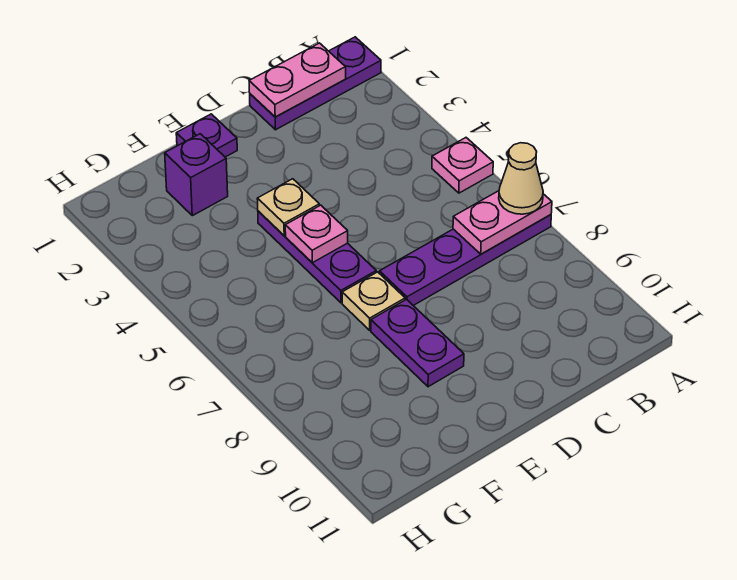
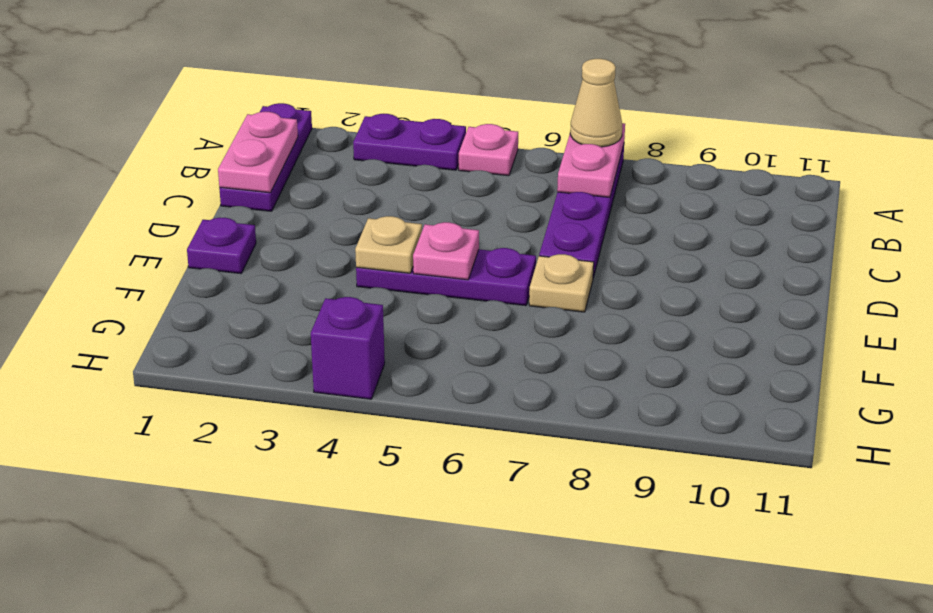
purple 1x2 plate [371,299,464,387] -> purple 1x2 plate moved to [353,114,466,170]
purple 1x1 brick [165,134,228,216] -> purple 1x1 brick moved to [311,297,385,399]

